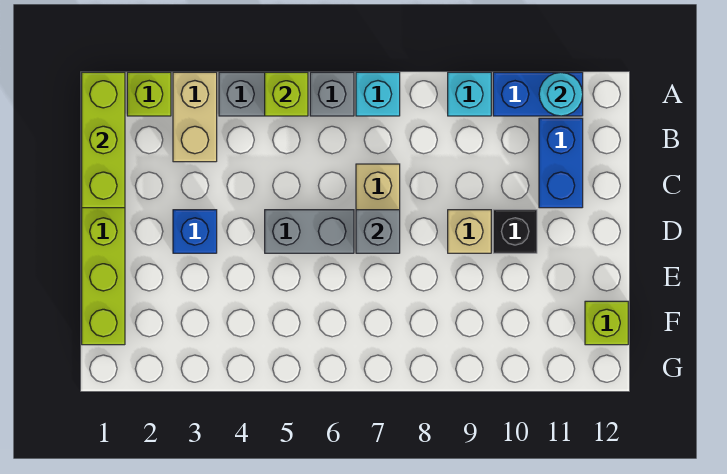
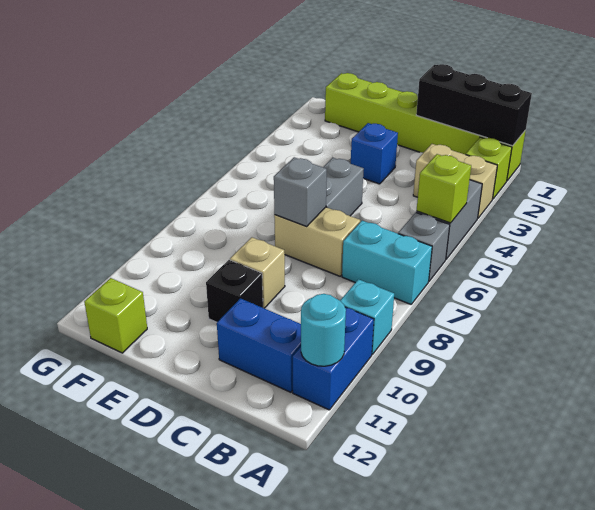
lime 1x3 brick [82,72,125,208] -> black 1x3 brick [416,64,532,146]
cyan 1x1 brick [356,72,400,116] -> cyan 1x2 brick [342,221,432,304]

